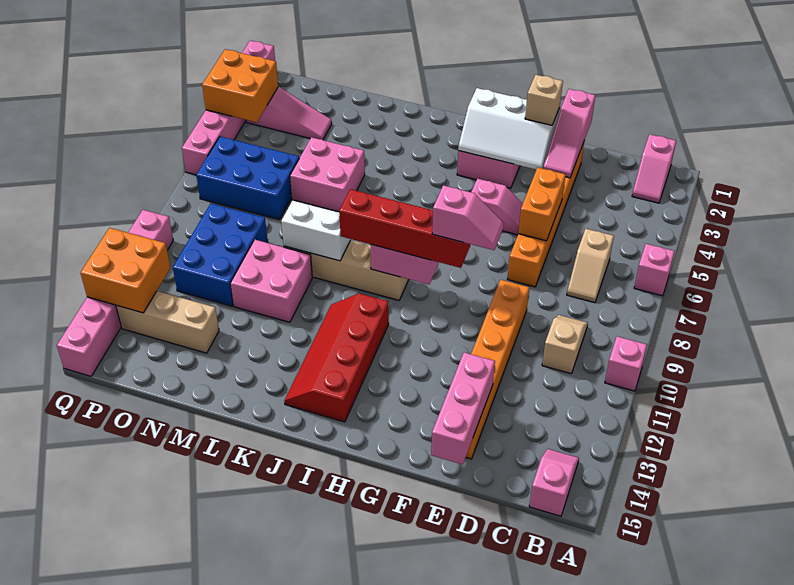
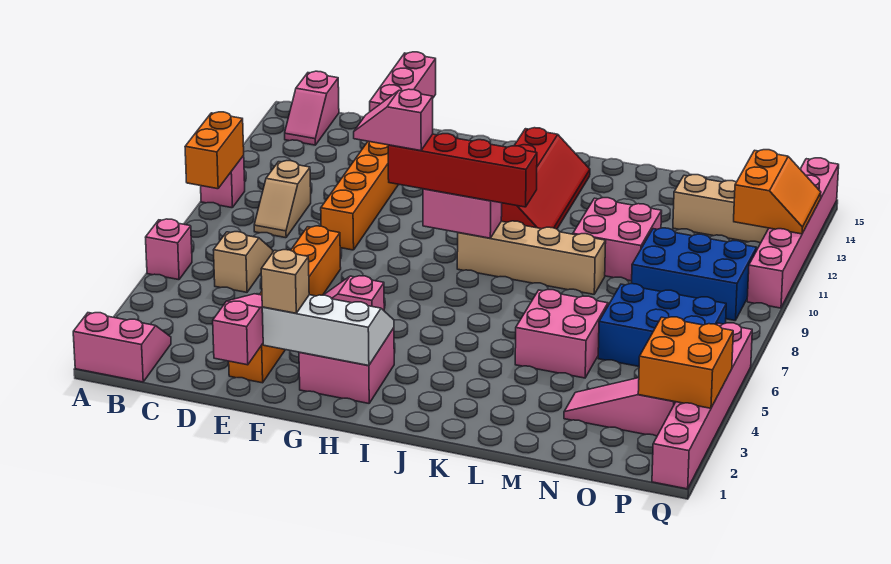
pink 1x2 slope [632,134,676,203] -> pink 2x2 slope [73,313,171,382]
orange 1x2 brick [518,167,566,241] -> orange 1x2 brick moved to [185,112,244,189]
white 1x2 brick [281,200,351,261] -> none
blue 2x3 brick [173,203,268,306] -> blue 2x3 brick turned to [632,228,757,320]
orange 2x2 brick [80,228,170,313] -> orange 2x2 slope [734,150,821,234]

